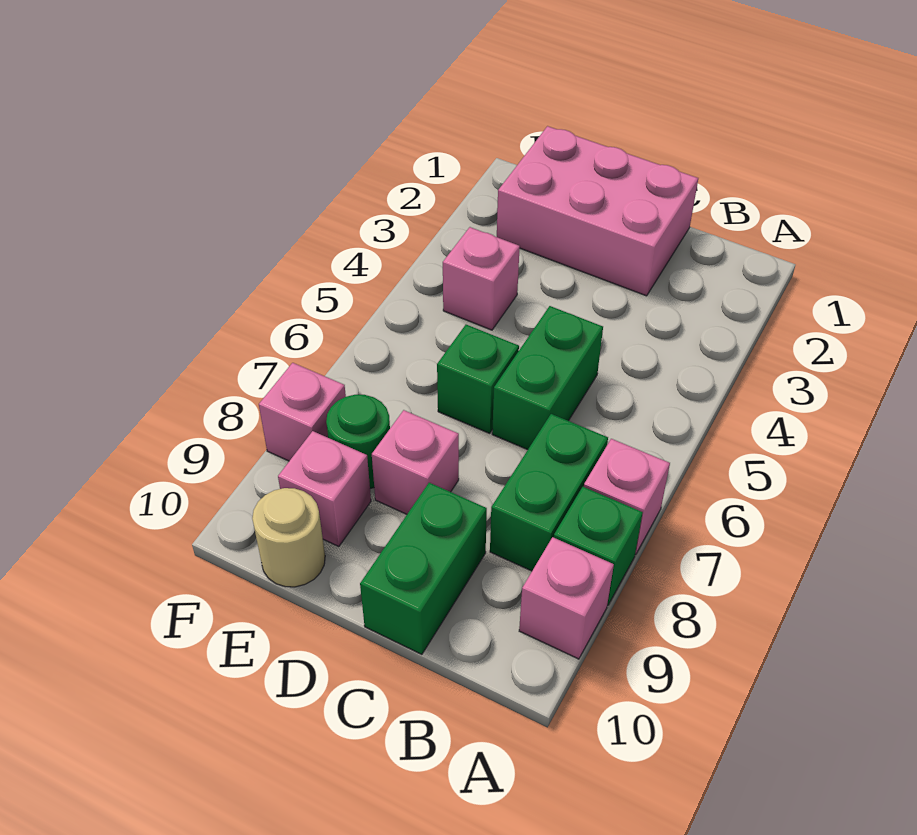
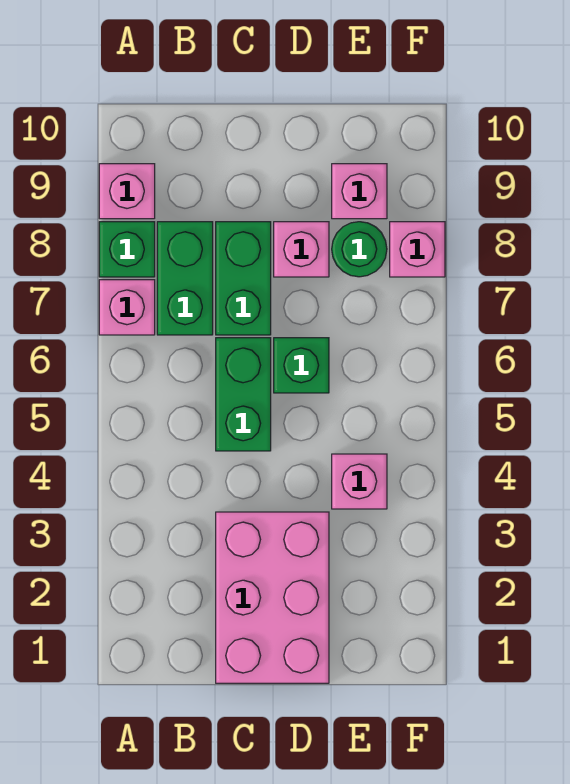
pink 2x3 brick [497,126,698,296] -> pink 2x3 brick turned to [216,512,329,683]
green 1x2 brick [360,483,487,654] -> green 1x2 brick moved to [216,222,271,335]
tan 1x1 round brick [252,488,325,587] -> none

